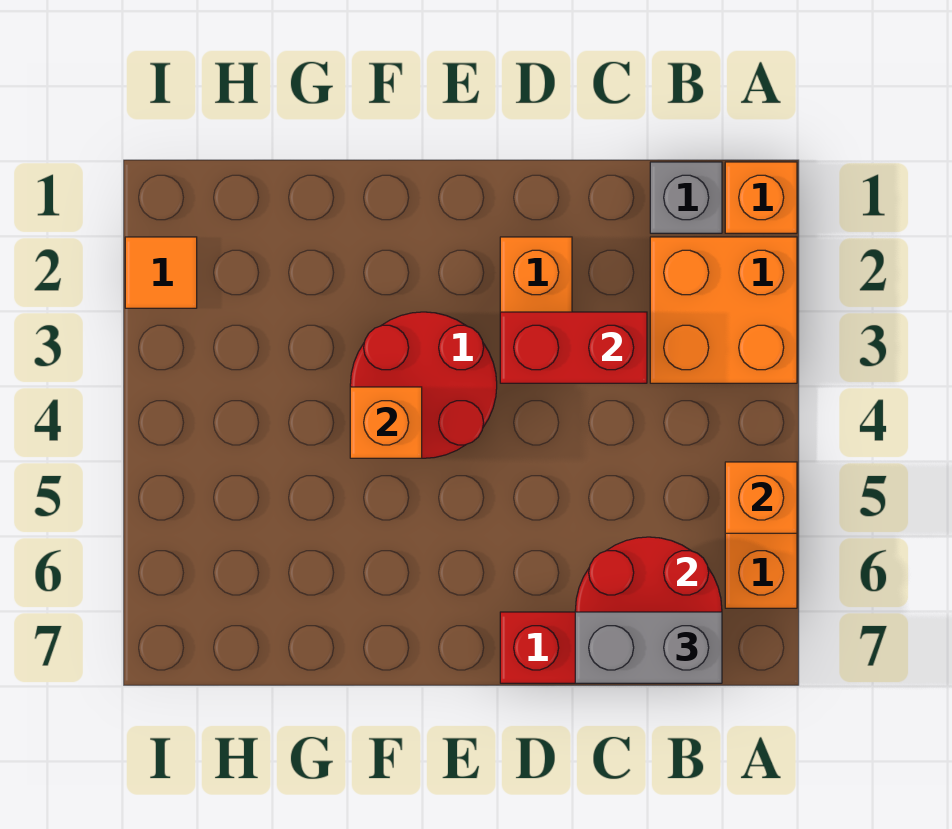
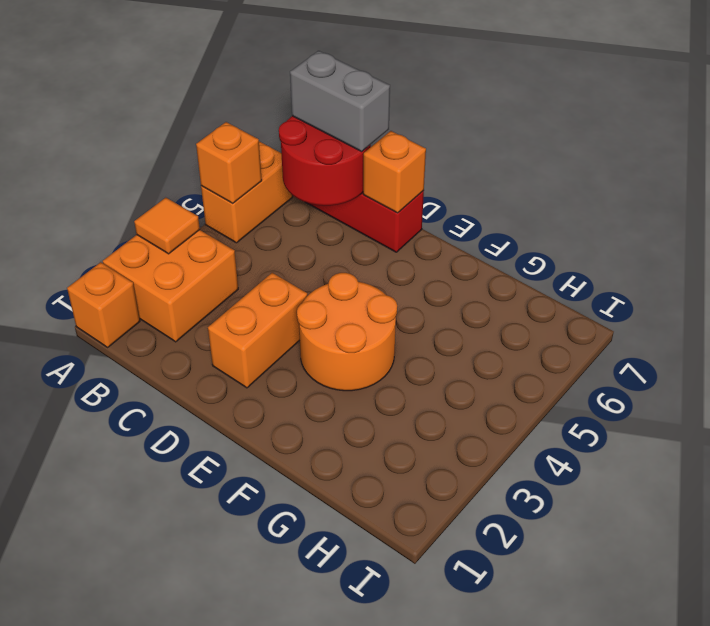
grey 1x1 brick [650,162,722,233] -> none
red 1x2 brick [500,312,647,383] -> none
red 2x2 round brick [350,312,497,458] -> orange 2x2 round brick [297,273,397,391]
orange 1x1 brick [350,387,422,458] -> orange 1x1 brick moved to [363,131,426,213]
orange 1x1 tile [125,237,197,308] -> orange 1x1 tile moved to [134,198,200,254]

